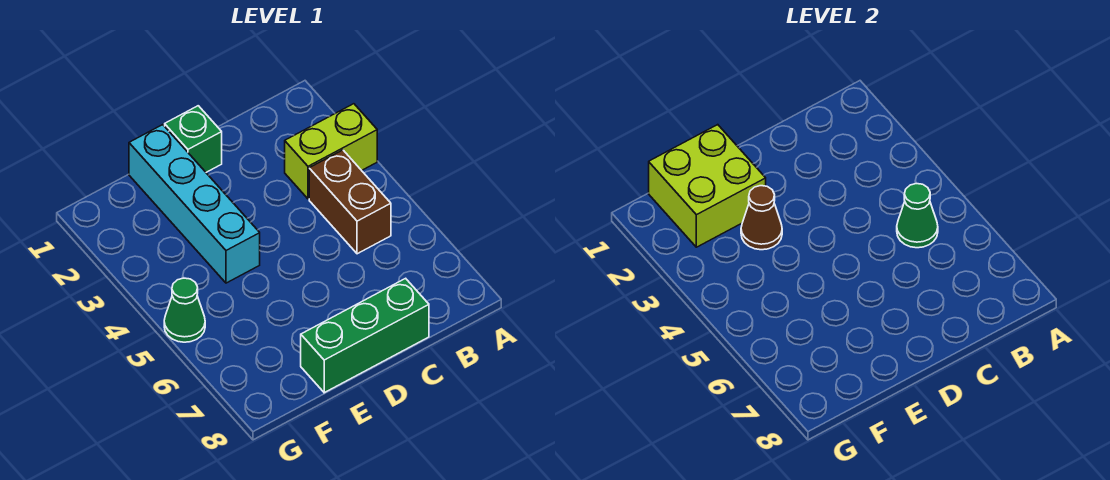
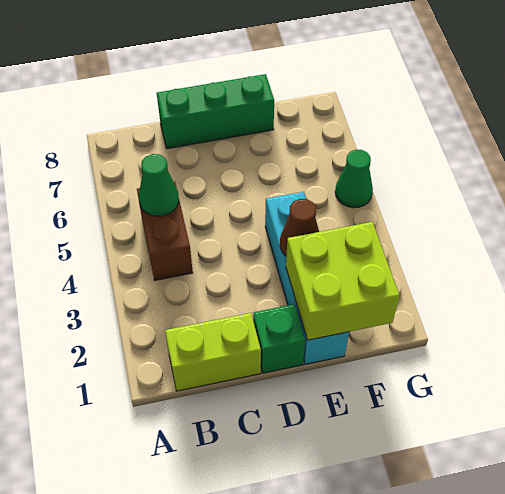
lime 1x2 brick [285,104,377,199] -> lime 1x2 brick moved to [165,313,261,391]

